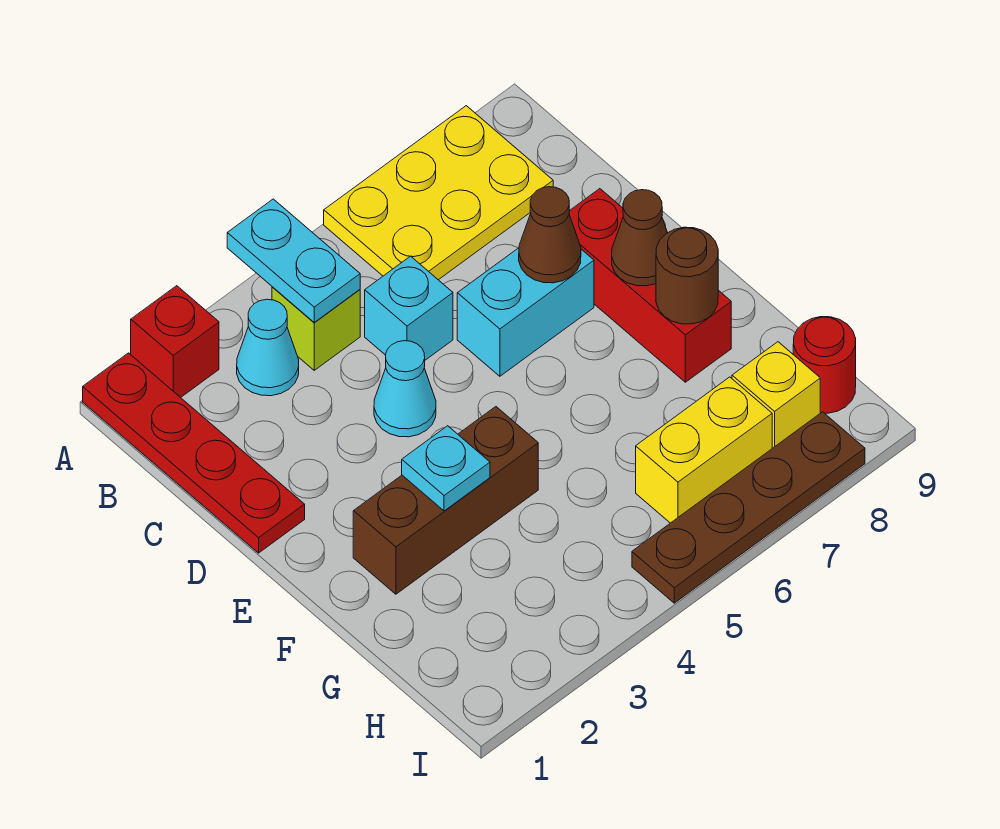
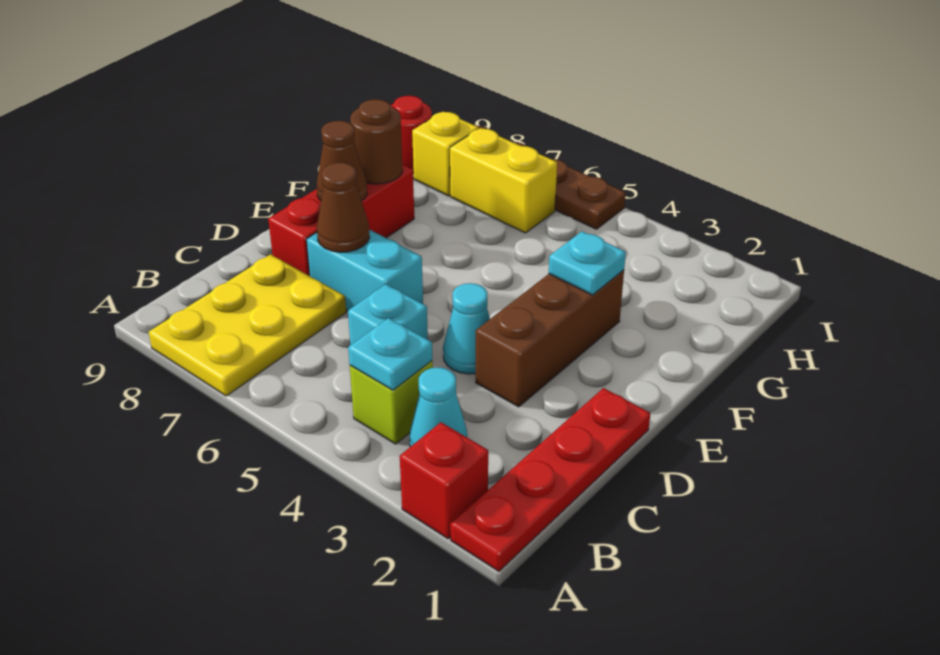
cyan 1x2 plate [227,199,360,323] -> cyan 1x1 plate [348,318,432,390]
yellow 2x3 plate [324,106,553,280] -> yellow 2x3 plate turned to [149,254,346,396]
brown 1x3 brick [353,407,538,594] -> brown 1x3 brick turned to [476,270,624,407]

